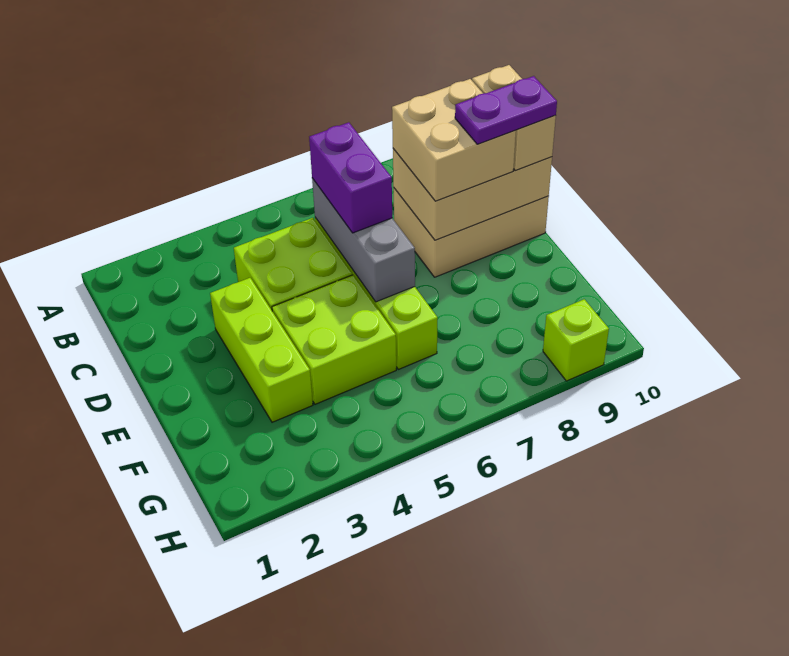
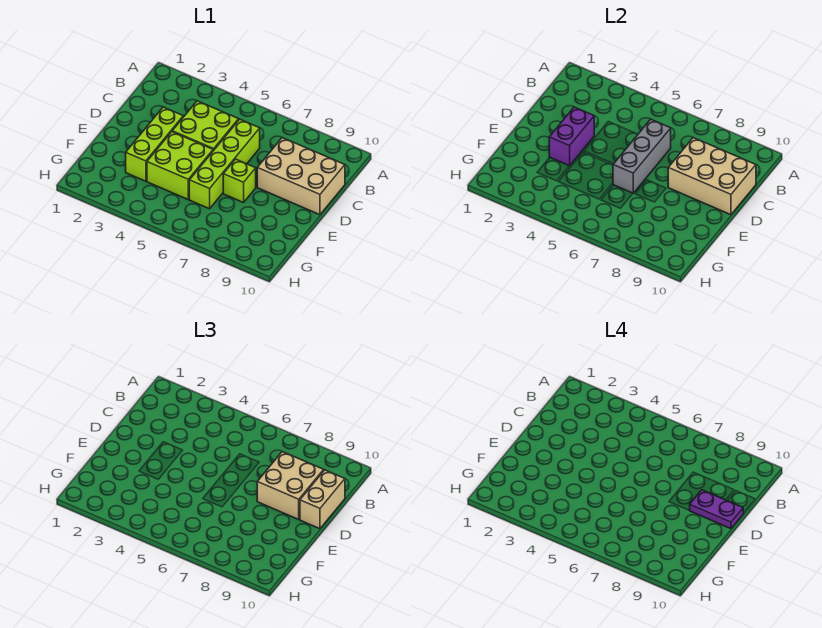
purple 1x2 brick [309,122,392,233] -> purple 1x2 brick moved to [549,107,594,166]
lime 1x1 brick [543,299,609,381] -> lime 1x1 brick moved to [223,159,256,203]

